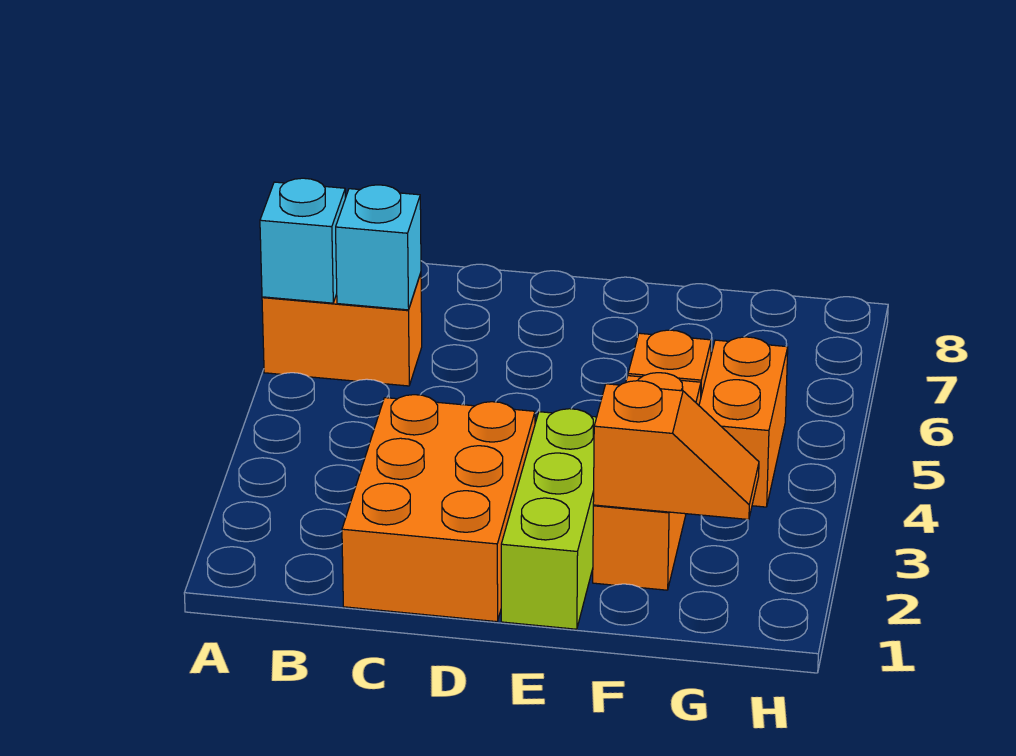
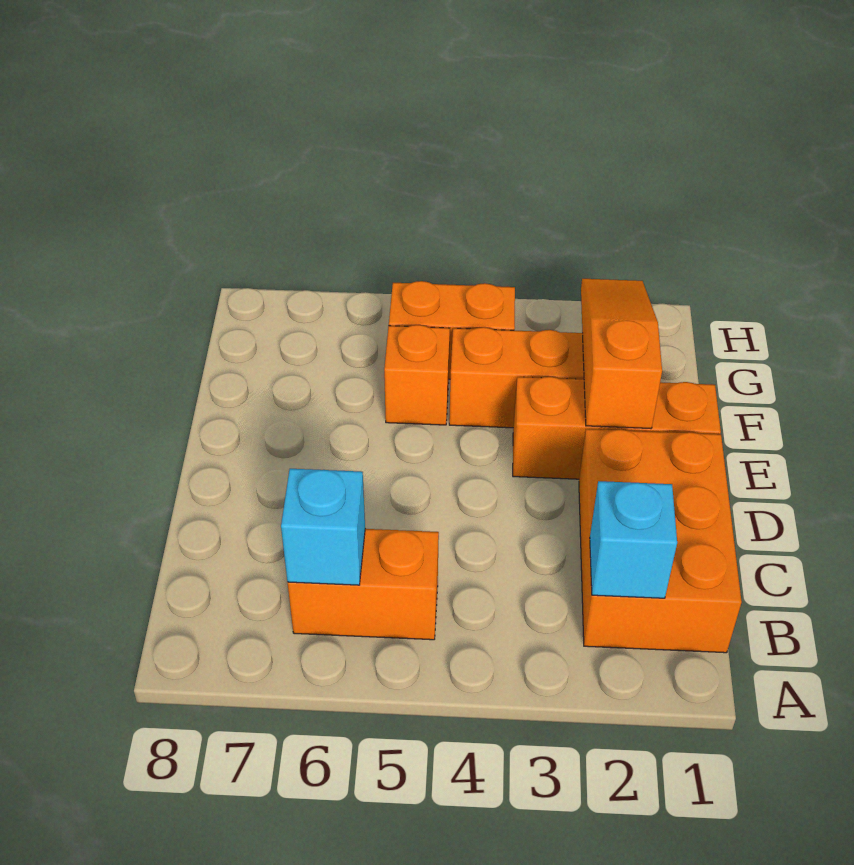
orange 1x2 brick [262,273,422,386] -> orange 1x2 brick turned to [288,529,439,640]
cyan 1x1 brick [260,178,345,303] -> cyan 1x1 brick moved to [590,481,677,598]
orange 2x3 brick [342,395,535,622] -> orange 2x3 brick turned to [579,429,742,653]
lime 1x3 brick [501,409,597,629] -> orange 1x3 brick [513,377,721,479]
orange 1x2 slope [593,381,759,520] -> orange 1x3 slope [581,279,662,428]

